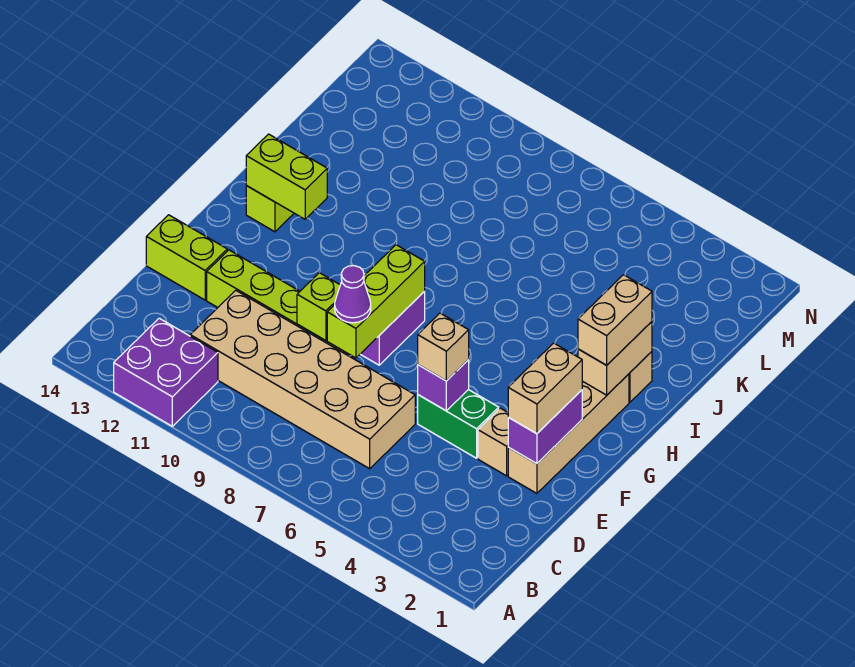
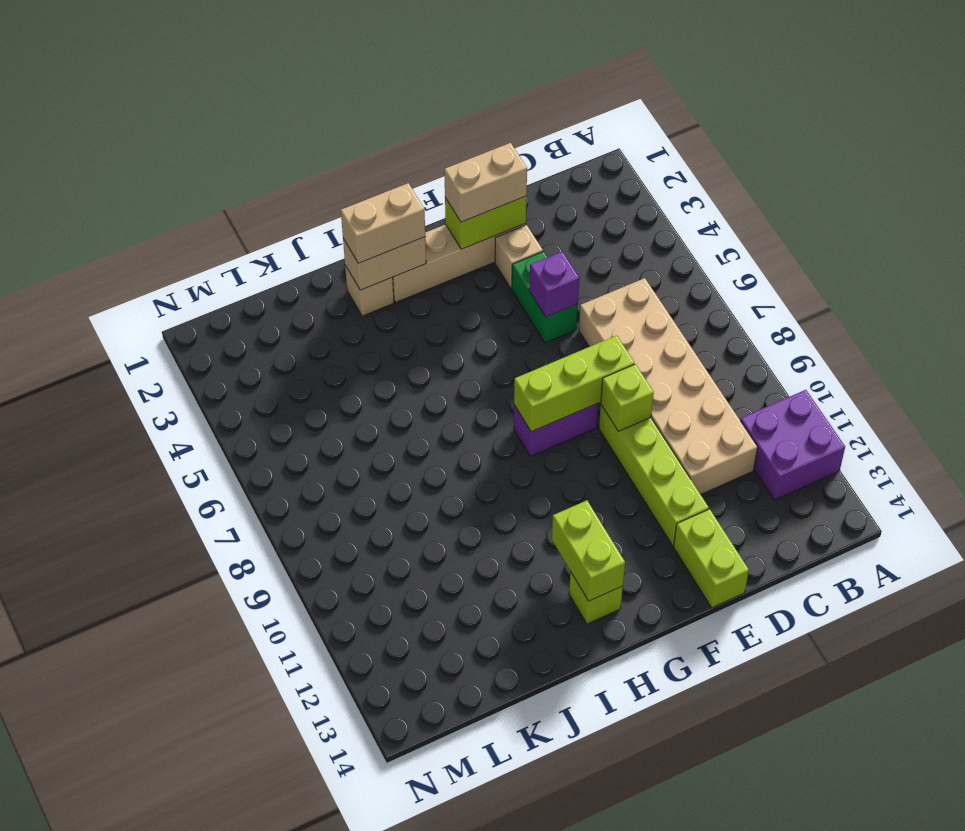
purple 1x2 brick [508,390,582,464] -> lime 1x2 brick [445,196,526,249]
tan 1x1 brick [418,313,469,381] -> none
purple 1x1 cone [335,266,371,323] -> none

